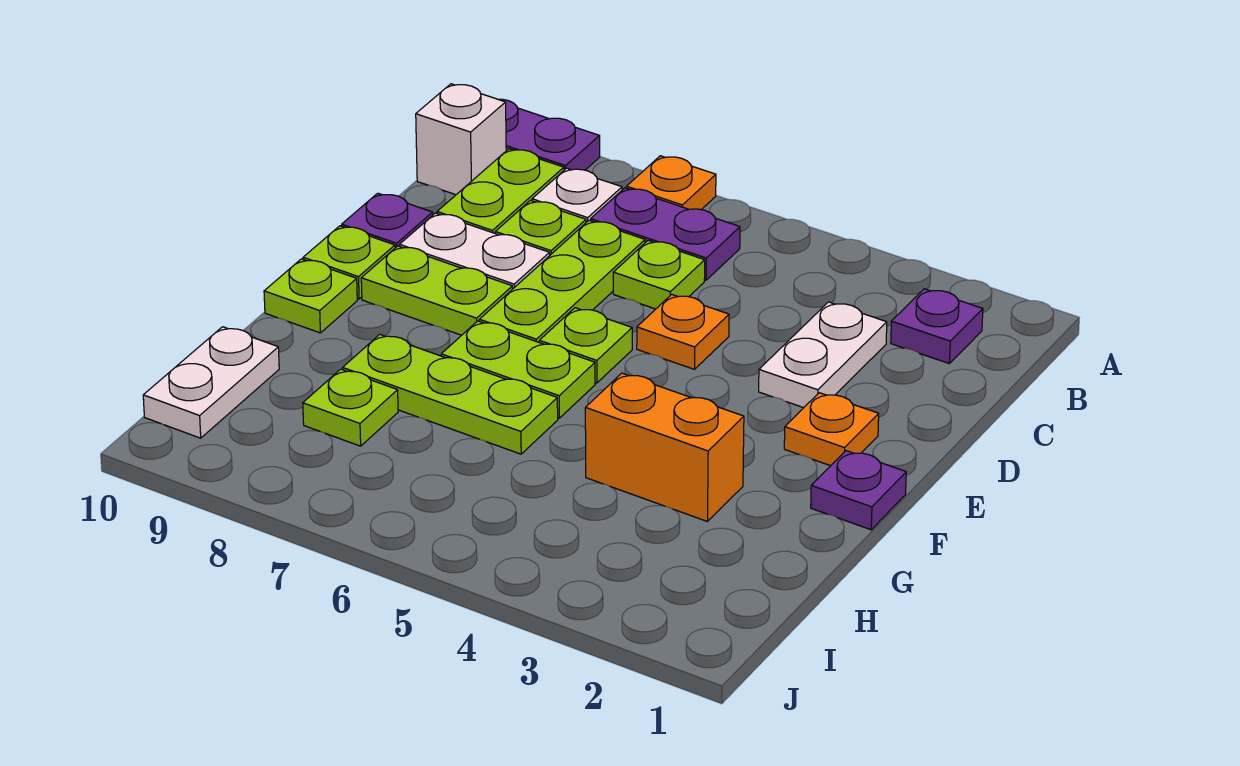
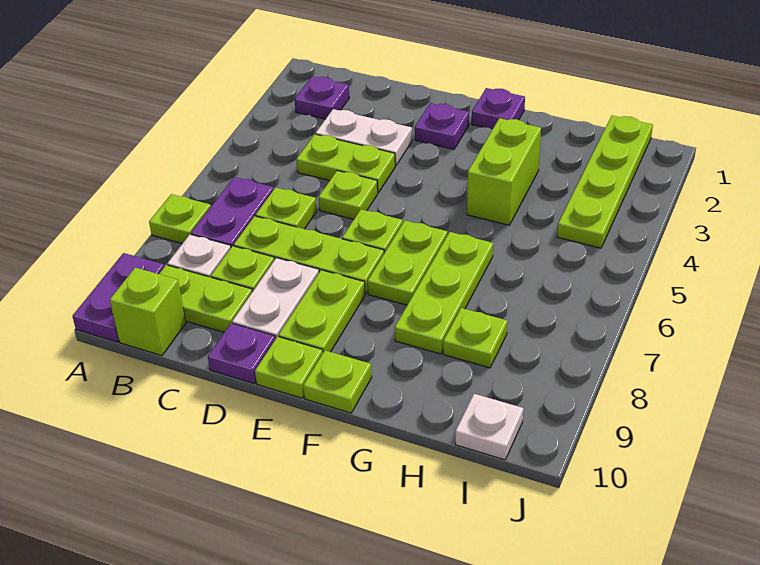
orange 1x1 plate [627,156,716,210] -> lime 1x1 plate [149,194,211,244]
white 1x1 brick [416,84,506,195] -> lime 1x1 brick [110,268,186,356]
none -> lime 1x2 plate [296,134,395,193]
orange 1x1 plate [637,294,729,369] -> lime 1x1 plate [319,171,378,219]
orange 1x1 plate [784,393,879,466] -> purple 1x1 plate [415,103,469,149]
orange 1x2 brick [585,373,744,521] -> lime 1x2 brick [467,118,541,225]
white 1x2 plate [143,327,279,438] -> white 1x1 plate [455,394,523,460]
none -> lime 1x4 plate [557,116,653,248]

